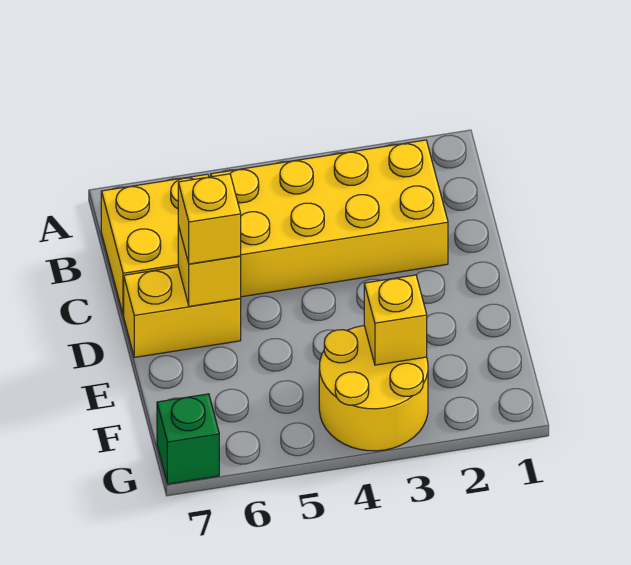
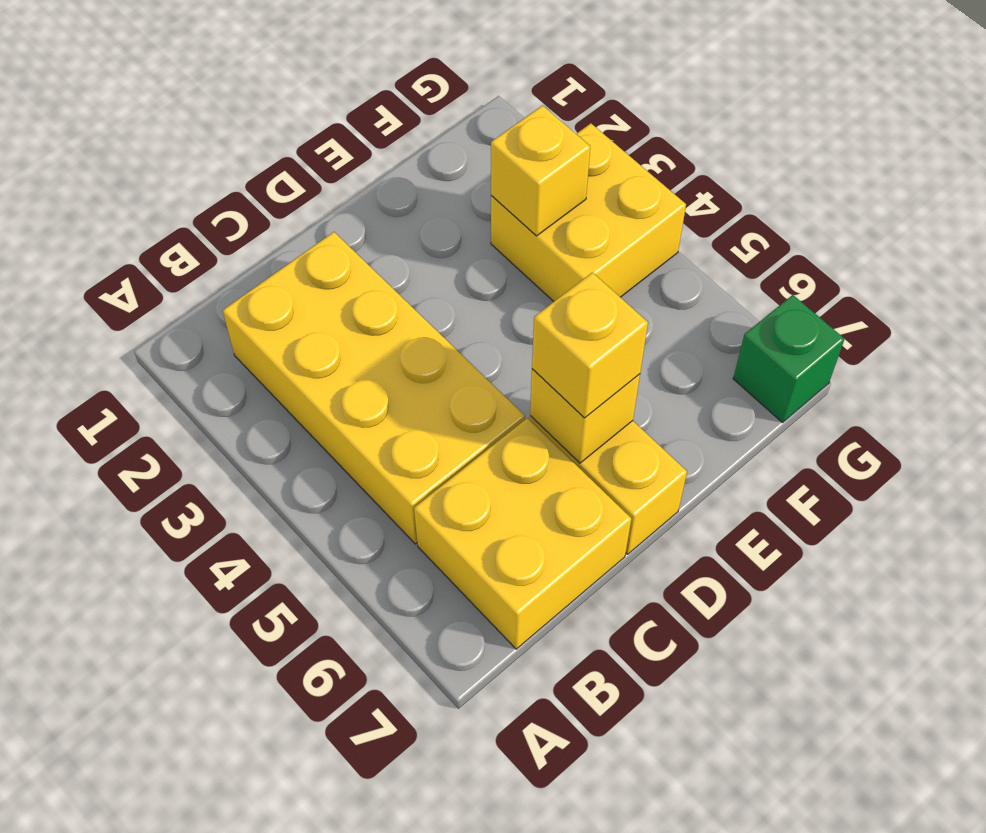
yellow 2x2 round brick [319,326,428,451] -> yellow 2x2 brick [491,123,686,301]

